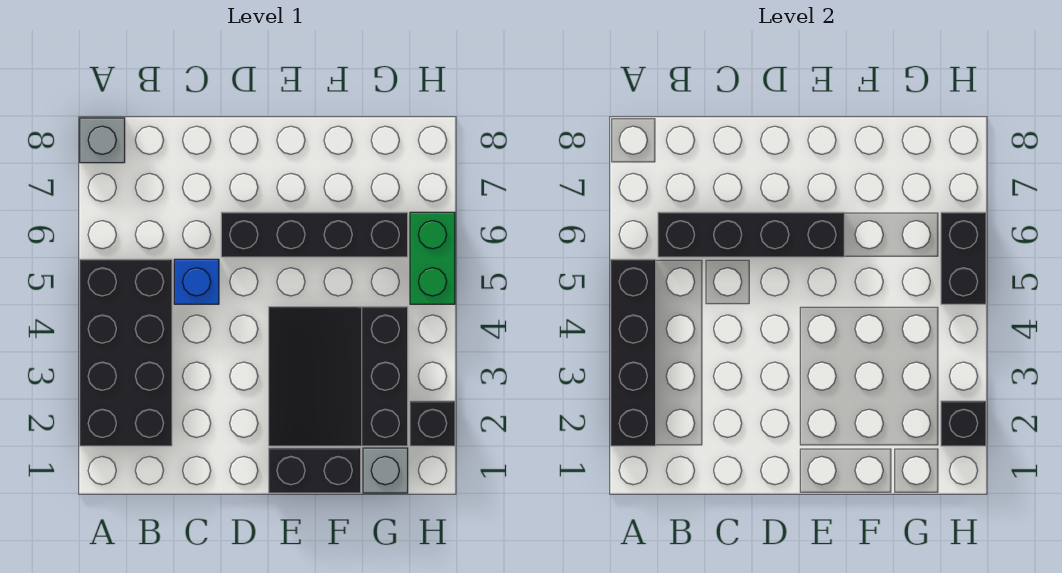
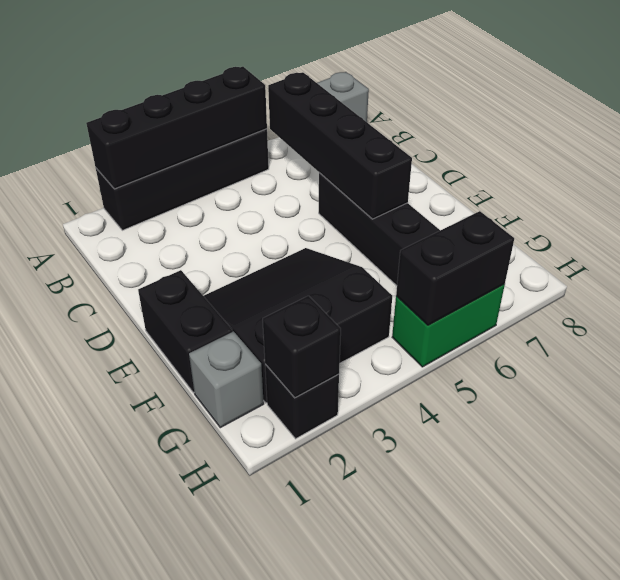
black 2x4 brick [80,259,172,446] -> black 1x4 brick [96,129,269,230]
blue 1x1 brick [174,259,219,304] -> none

